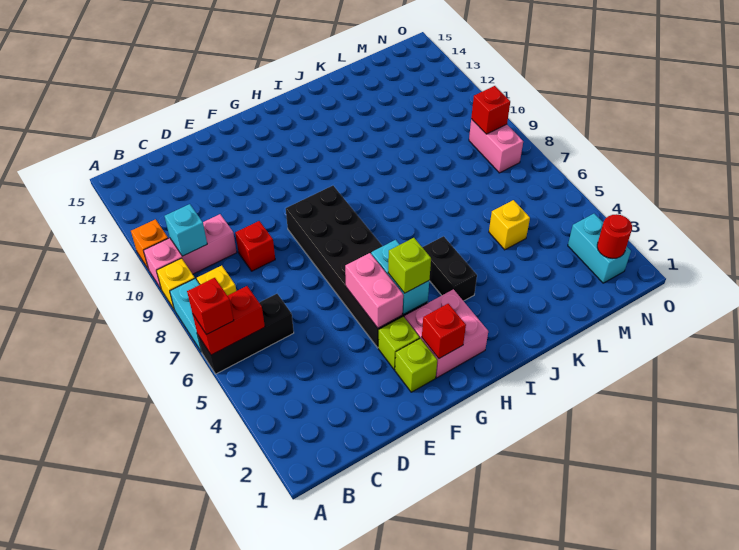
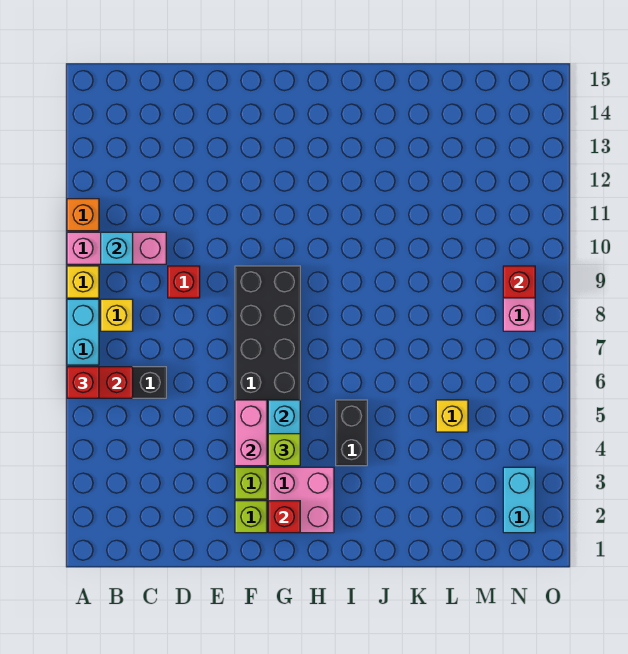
red 1x1 round brick [597,215,632,259] -> none

